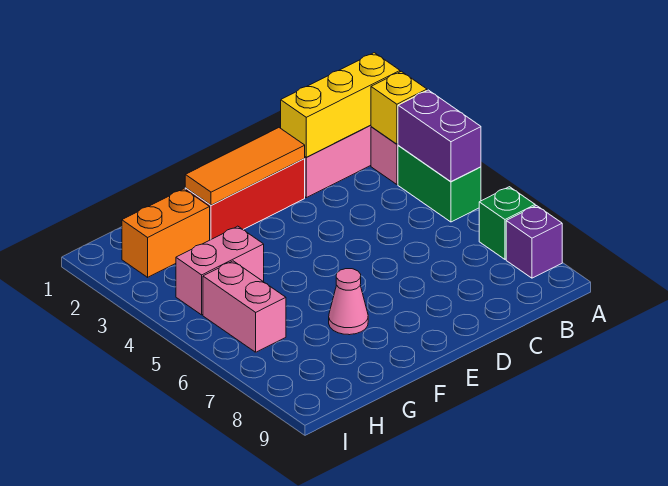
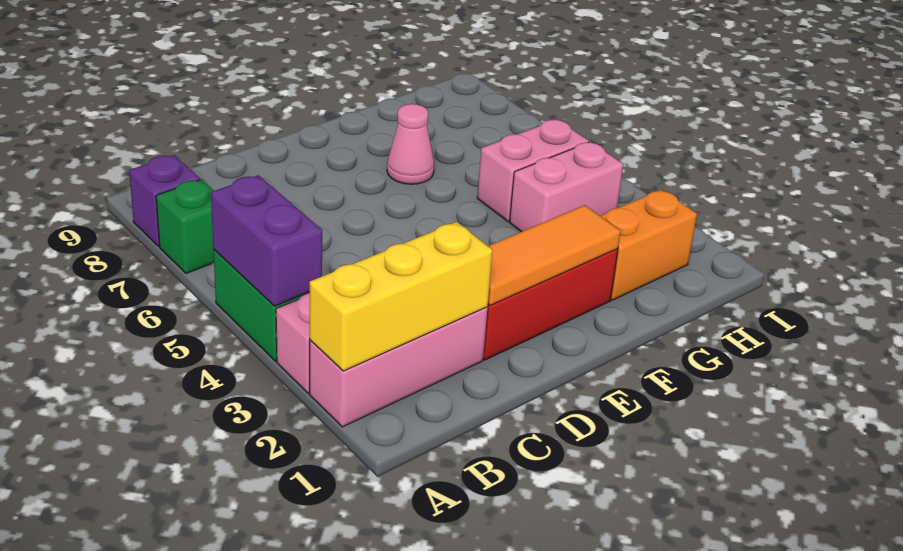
yellow 1x1 brick [371,71,427,144] -> none
pink 1x2 brick [203,261,286,352] -> pink 1x2 brick turned to [477,120,589,221]

